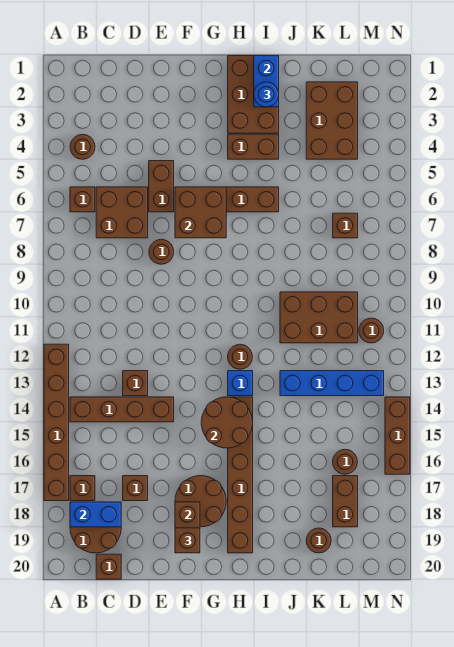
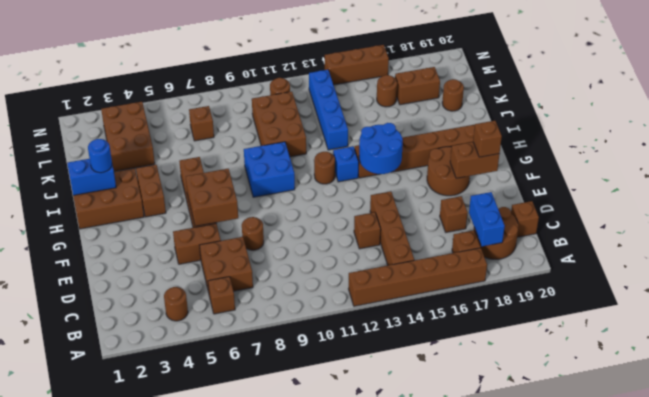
brown 2x2 round brick [201,397,253,448] -> blue 2x2 round brick [359,123,403,174]
none -> blue 2x2 brick [244,142,295,197]
brown 2x3 brick [306,82,358,159] -> brown 2x3 brick turned to [101,102,155,172]

